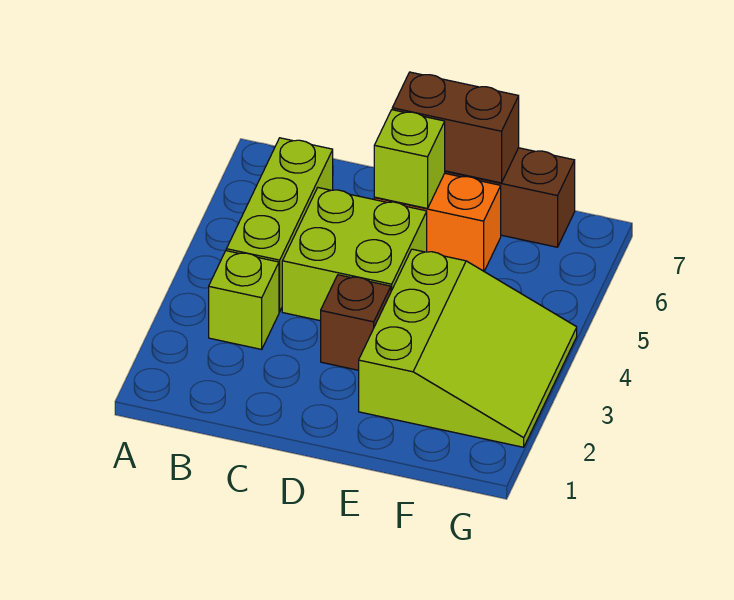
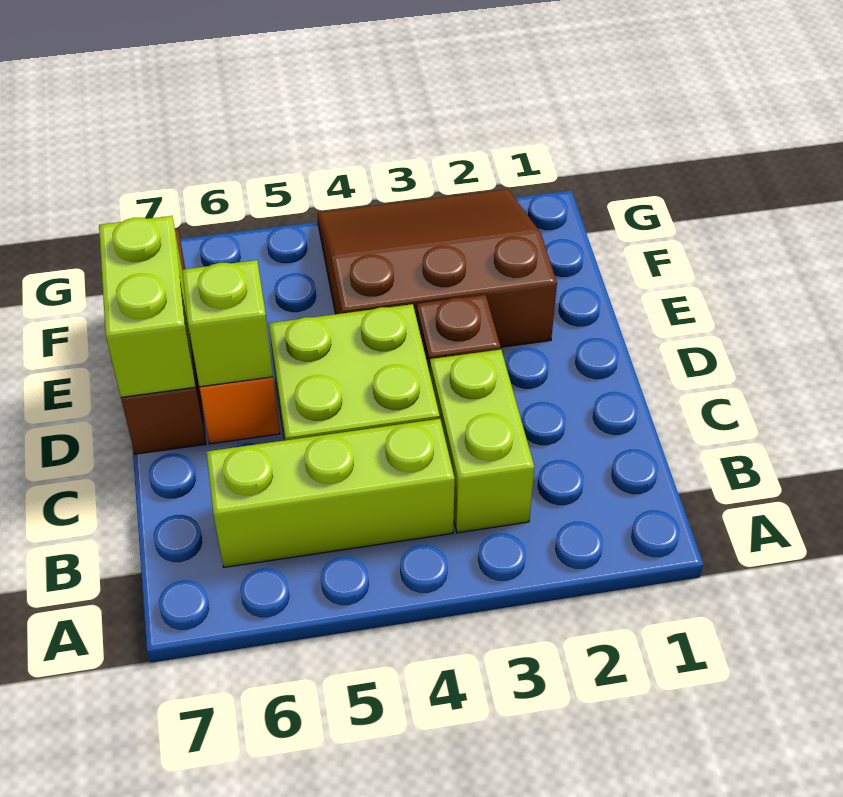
lime 1x1 brick [209,251,279,349] -> lime 1x2 brick [430,349,535,533]
brown 1x2 brick [392,72,519,183] -> lime 1x2 brick [99,216,195,397]
lime 3x3 slope [359,249,577,447] -> brown 3x3 slope [317,189,557,347]

